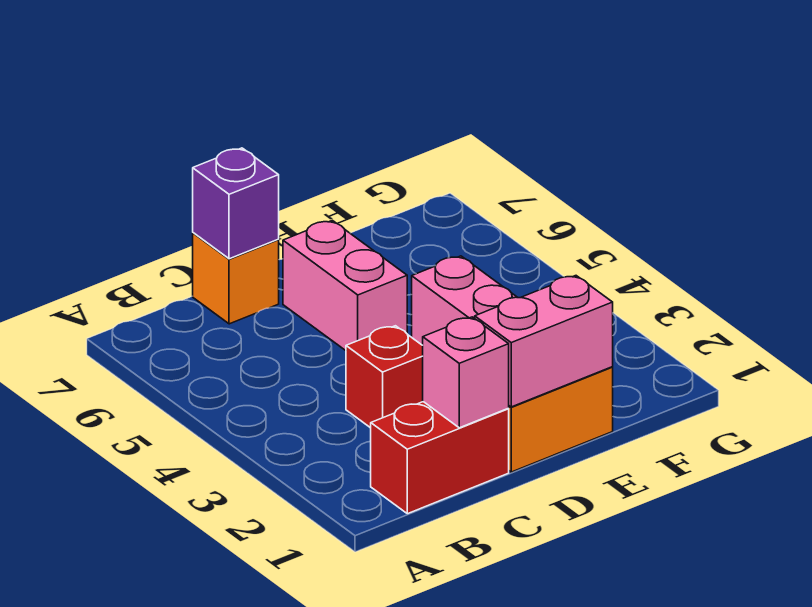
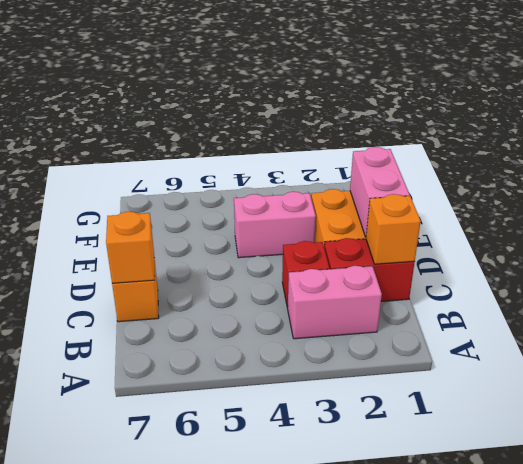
red 1x2 brick [371,402,509,514] -> red 1x2 brick turned to [324,238,415,301]
pink 1x1 brick [423,317,509,428] -> orange 1x1 brick [366,194,421,264]
purple 1x1 brick [193,148,279,259] -> orange 1x1 brick [106,212,155,283]
pink 1x2 brick [283,220,407,351] -> pink 1x2 brick moved to [287,266,382,339]

